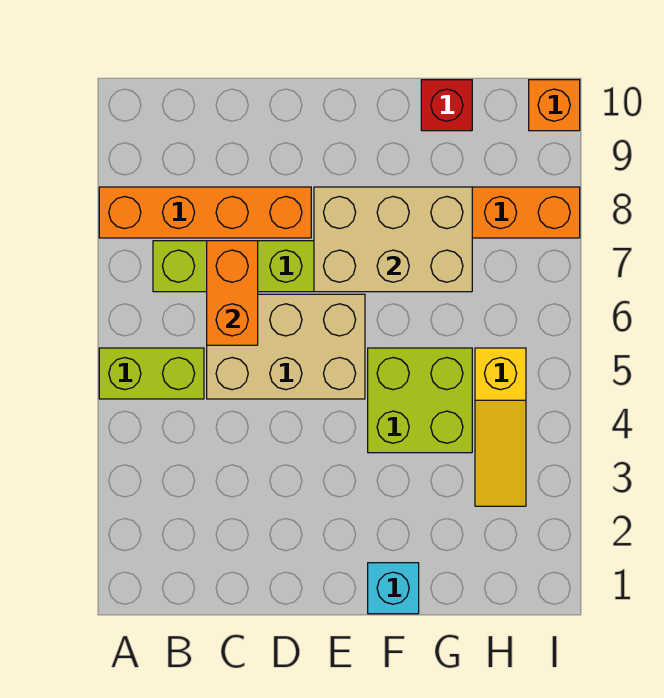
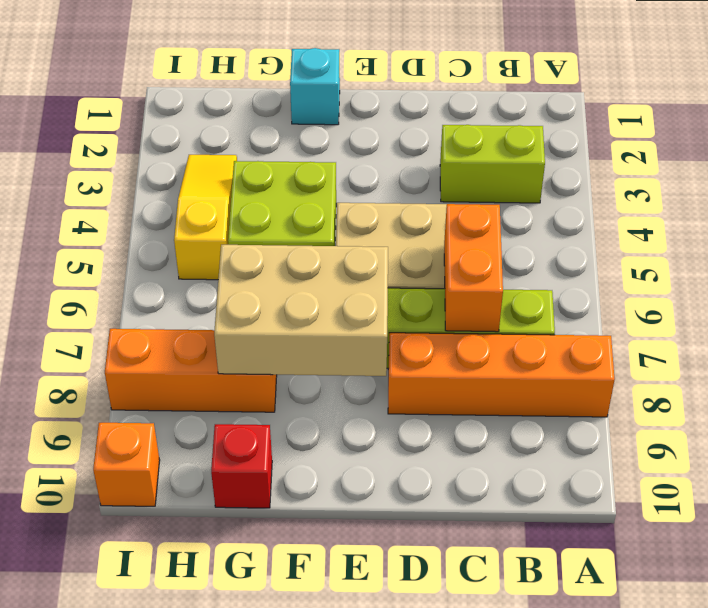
lime 1x2 brick [99,348,204,399] -> lime 1x2 brick moved to [440,125,545,203]

